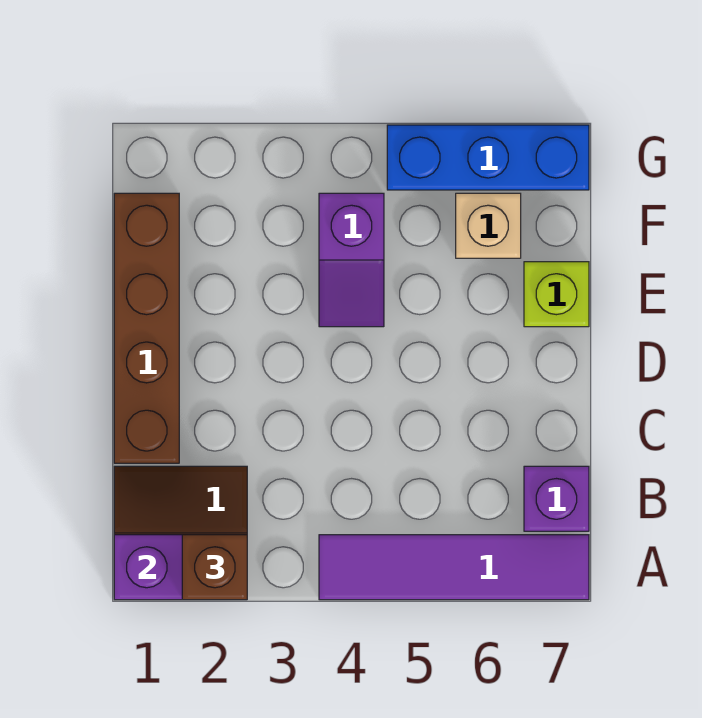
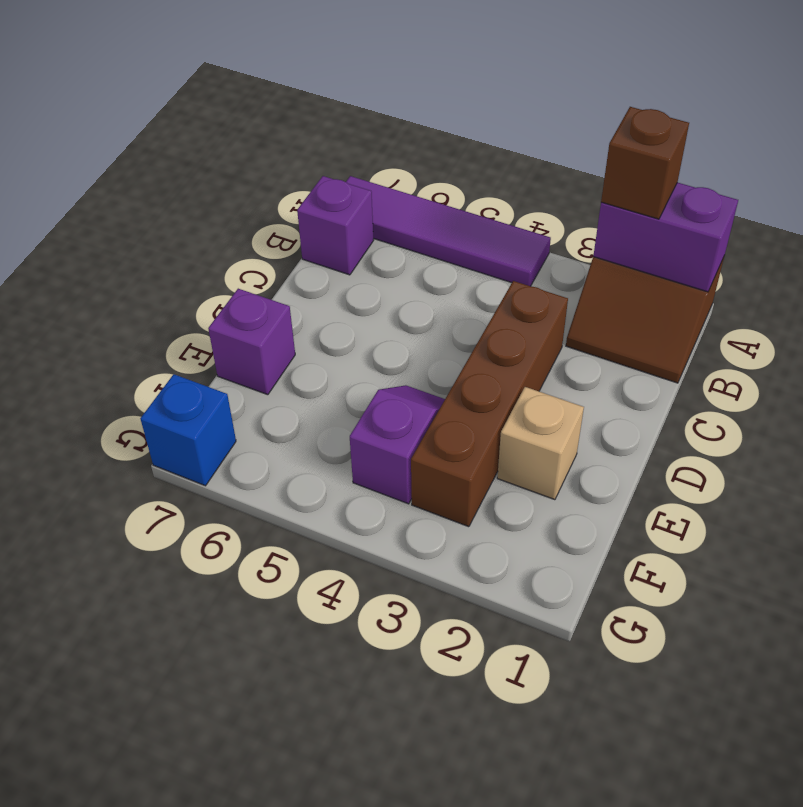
brown 1x4 brick [114,193,179,463] -> brown 1x4 brick moved to [411,281,568,527]
lime 1x1 brick [524,262,589,327] -> purple 1x1 brick [208,289,295,395]
tan 1x1 brick [456,193,521,258] -> tan 1x1 brick moved to [497,387,584,500]
blue 1x3 brick [387,125,589,190] -> blue 1x1 brick [140,374,236,486]

